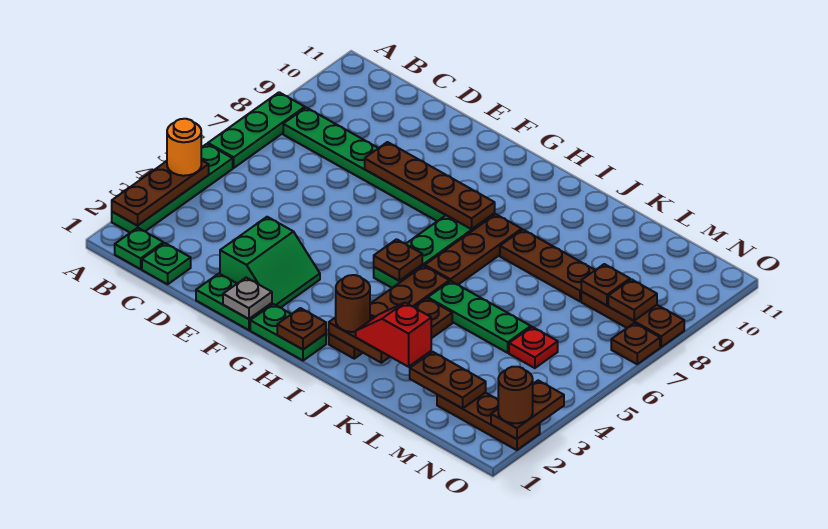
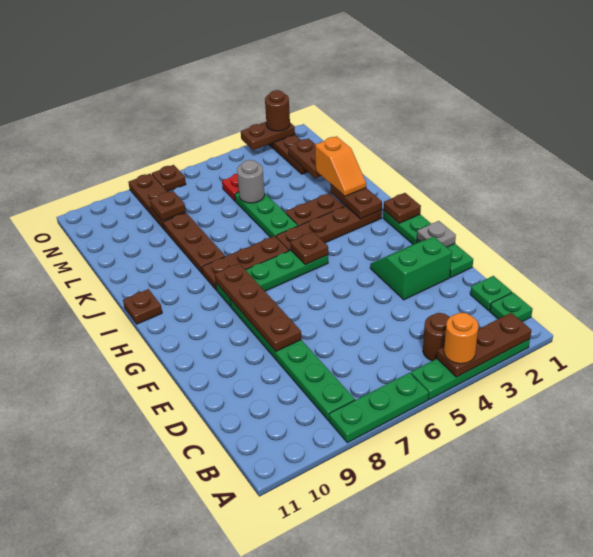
brown 1x1 round brick [336,275,370,332] -> brown 1x1 round brick moved to [423,313,450,361]
red 1x2 slope [356,303,431,367] -> orange 1x2 slope [315,136,366,196]
none -> grey 1x1 round brick [237,160,265,203]
brown 1x1 plate [608,279,657,321] -> brown 1x1 plate moved to [123,289,162,324]

